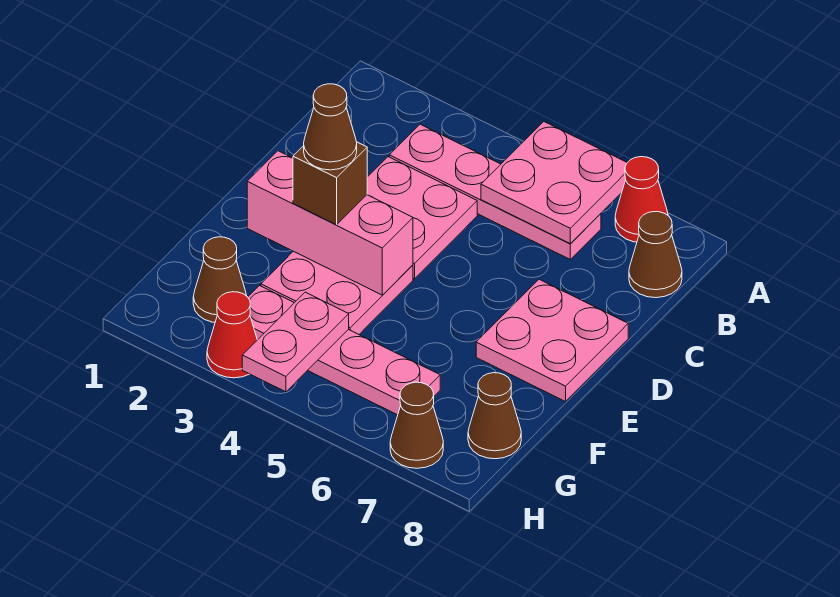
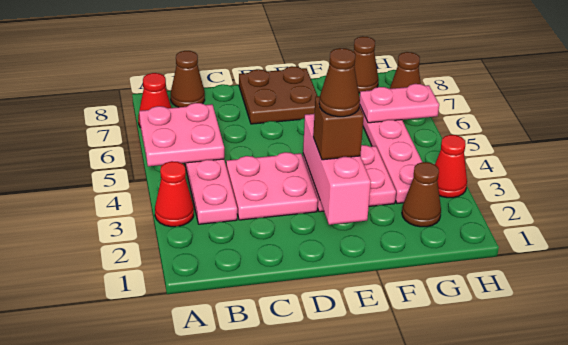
none -> red 1x1 cone [155,161,194,227]
pink 2x2 plate [476,279,628,402] -> brown 2x2 plate [239,66,317,124]
pink 1x2 plate [242,292,349,392] -> pink 1x2 plate moved to [360,84,439,123]

